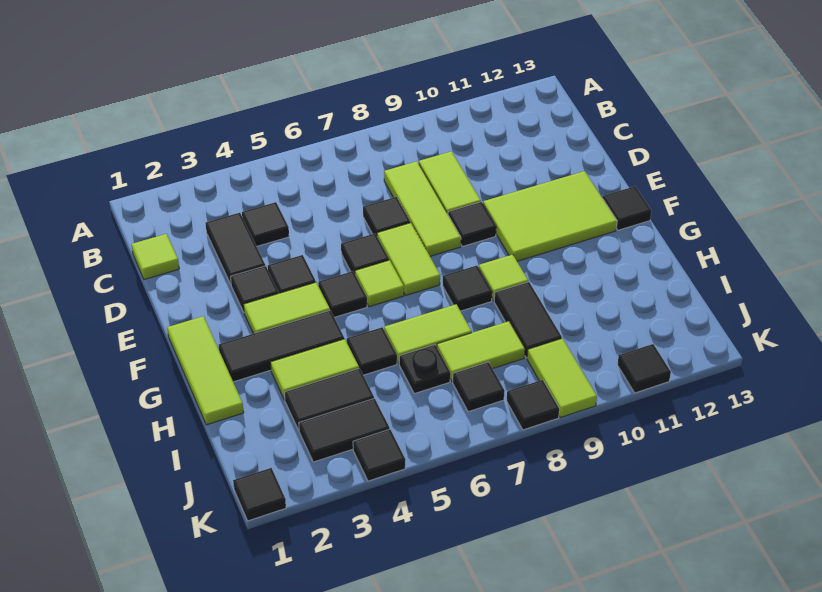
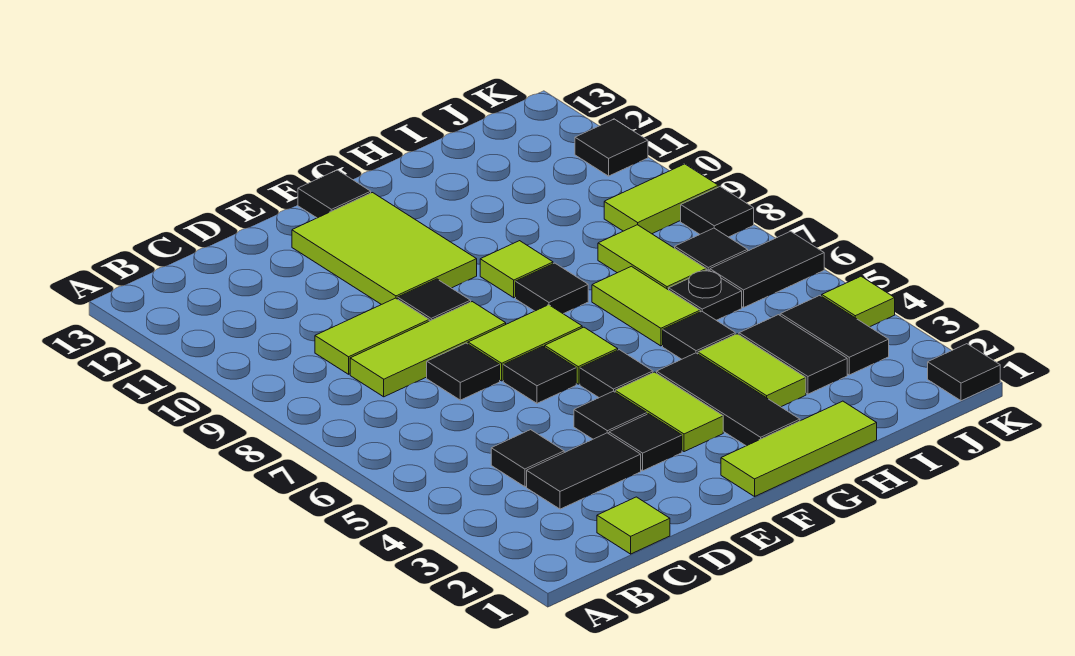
black 1x2 tile [494,282,562,358] -> black 1x2 tile moved to [710,231,824,308]
black 1x1 tile [353,429,405,481] -> lime 1x1 tile [822,276,895,327]

